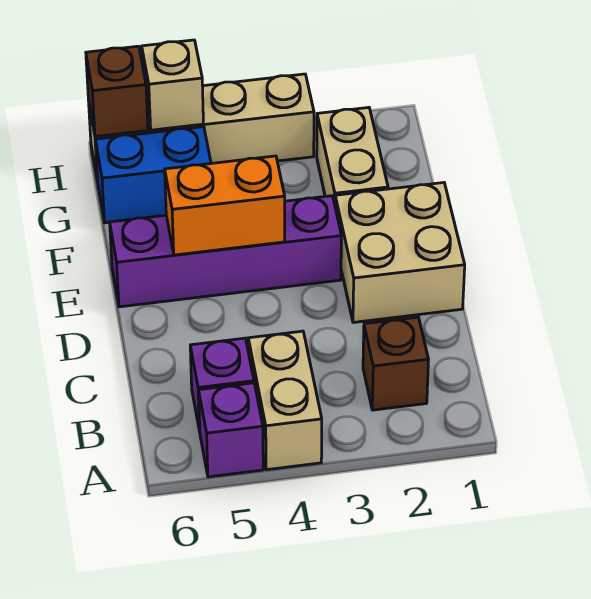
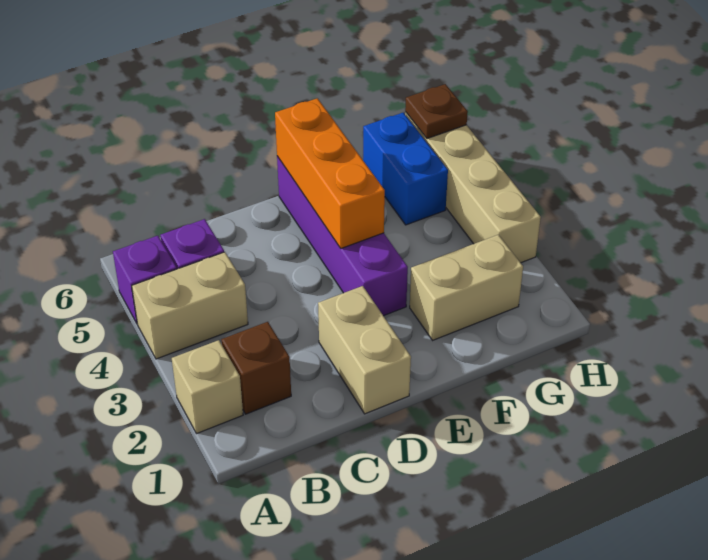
tan 2x2 brick [335,183,465,322] -> tan 1x2 brick [318,286,411,414]
orange 1x2 brick [165,156,285,255] -> orange 1x3 brick [275,98,385,248]
tan 1x1 brick [142,40,203,130] -> tan 1x1 brick moved to [172,340,243,434]
brown 1x1 brick [86,46,148,137] -> brown 1x1 plate [405,84,468,139]

